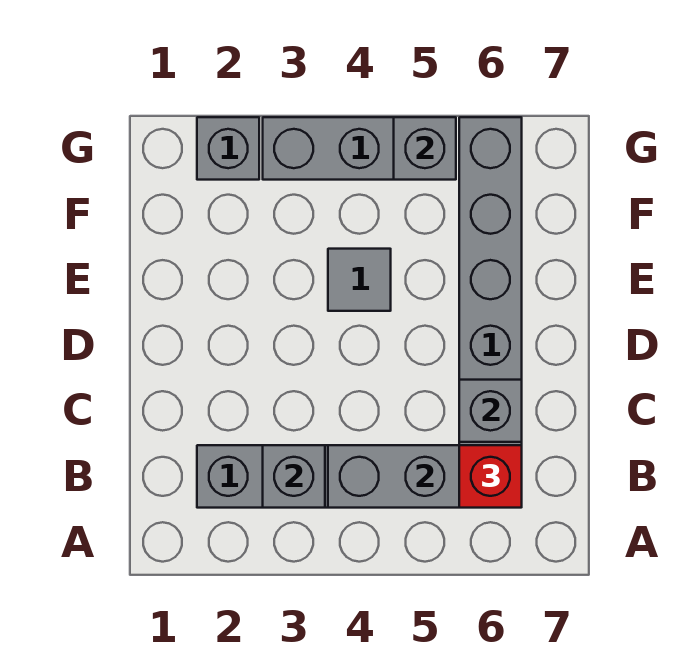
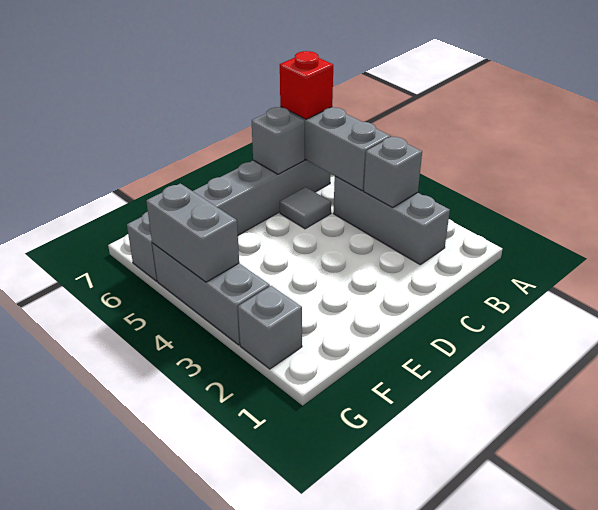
grey 1x1 tile [328,249,391,311] -> grey 1x1 tile moved to [280,187,331,229]
grey 1x1 brick [394,117,456,180] -> grey 1x2 brick [146,183,239,282]

